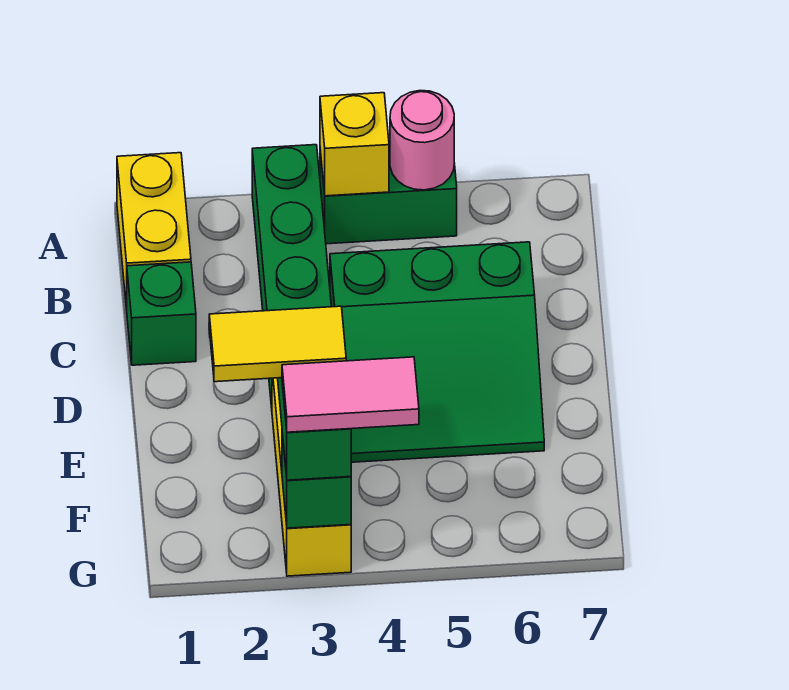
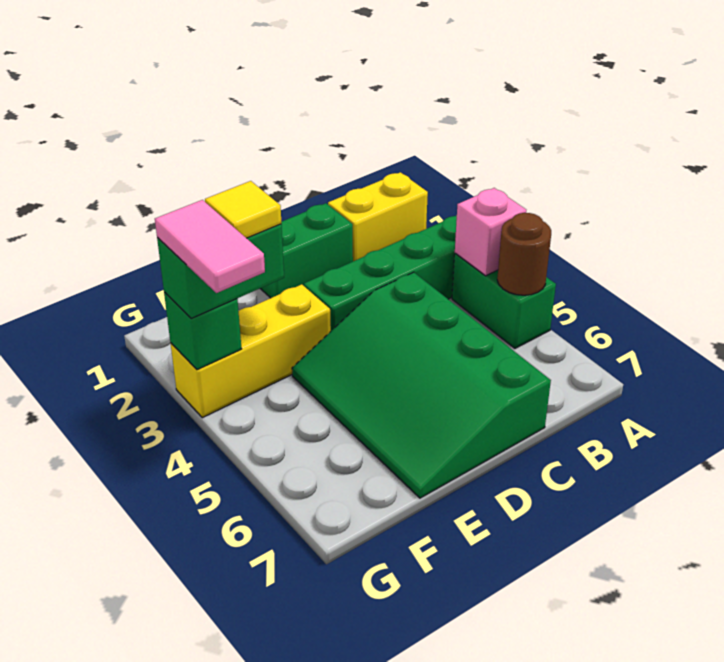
yellow 1x1 brick [320,93,389,196] -> pink 1x1 brick [455,188,526,276]
pink 1x1 round brick [390,91,454,190] -> brown 1x1 round brick [497,213,551,295]
green 1x1 brick [127,262,196,365] -> green 1x2 brick [260,203,353,298]
green 3x3 slope [330,242,544,462] -> green 3x4 slope [292,272,551,498]
yellow 1x2 tile [209,306,346,382] -> yellow 1x1 tile [205,181,281,238]

